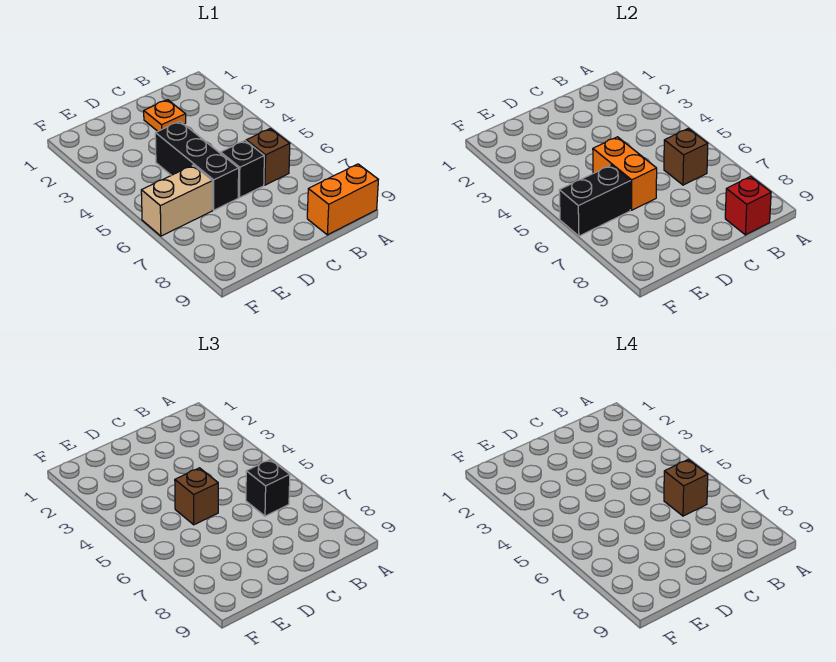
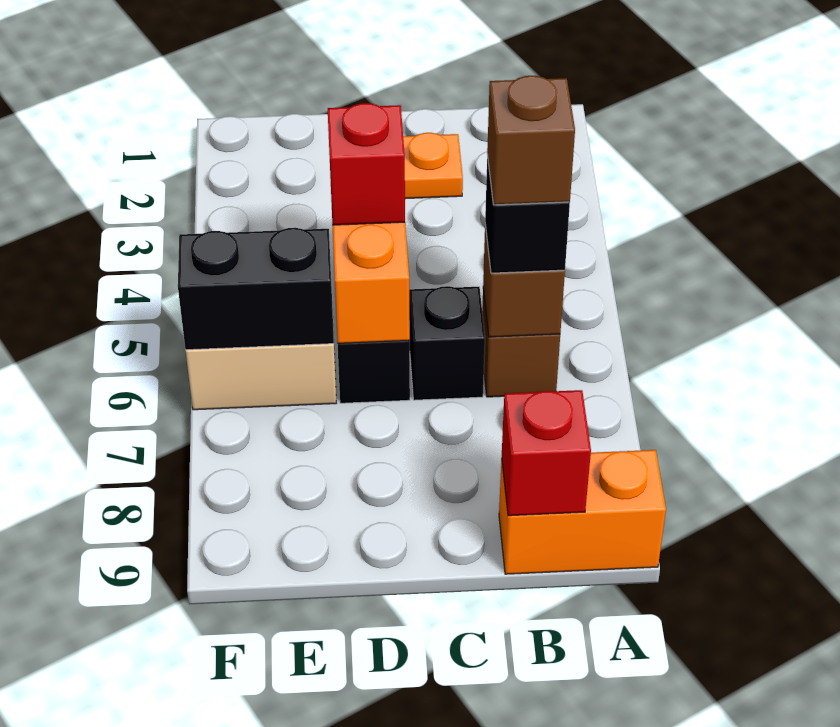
brown 1x1 brick [175,468,218,525] -> red 1x1 brick [328,103,405,225]

